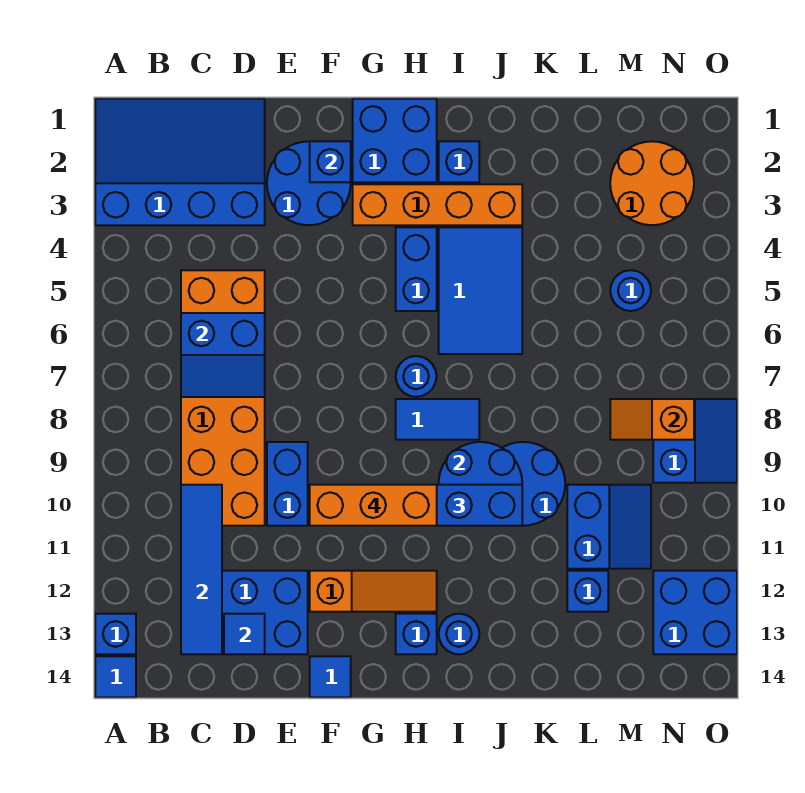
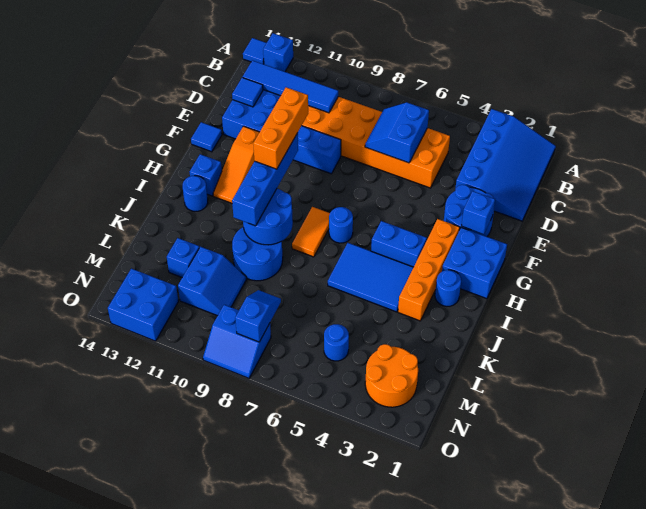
blue 1x2 tile [396,399,479,440] -> orange 1x2 tile [292,207,330,257]
blue 1x1 brick [439,141,479,182] -> blue 1x1 round brick [435,270,461,306]
blue 2x2 slope [567,485,651,569] -> blue 2x2 slope turned to [178,247,246,316]
orange 1x2 slope [610,399,694,440] -> blue 1x2 slope [235,290,281,342]

